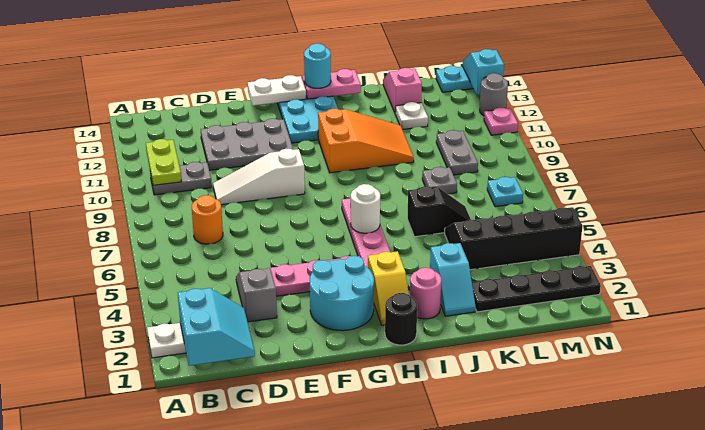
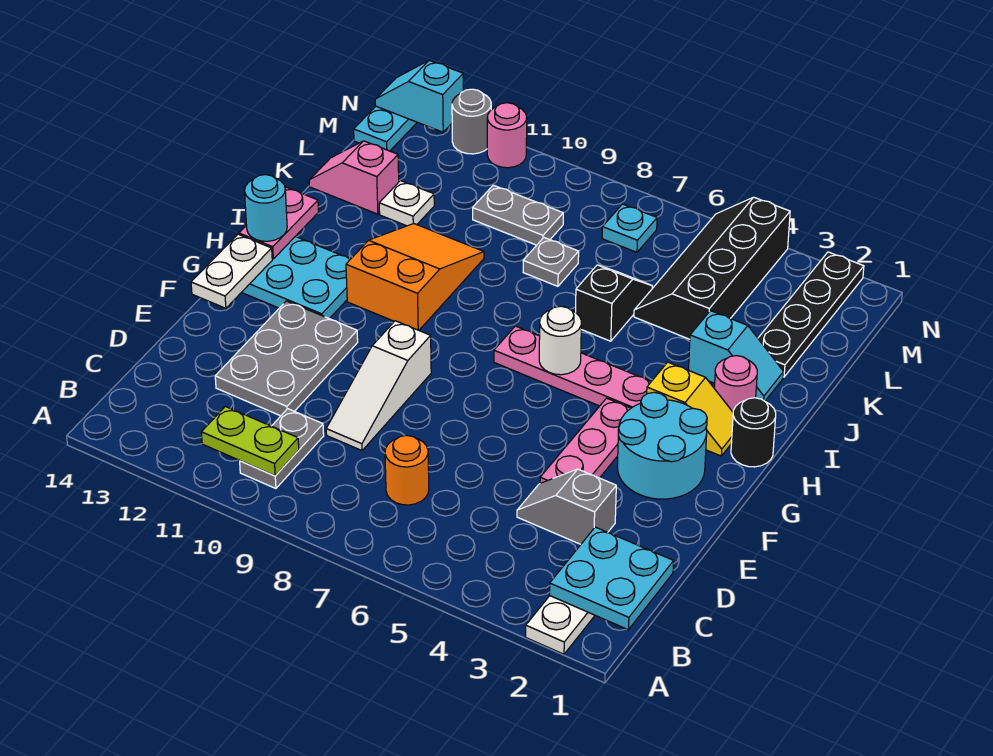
cyan 2x2 slope [178,288,255,366] -> cyan 2x2 plate [549,527,674,630]
pink 1x1 plate [484,108,518,135] -> pink 1x1 round brick [487,103,527,168]

